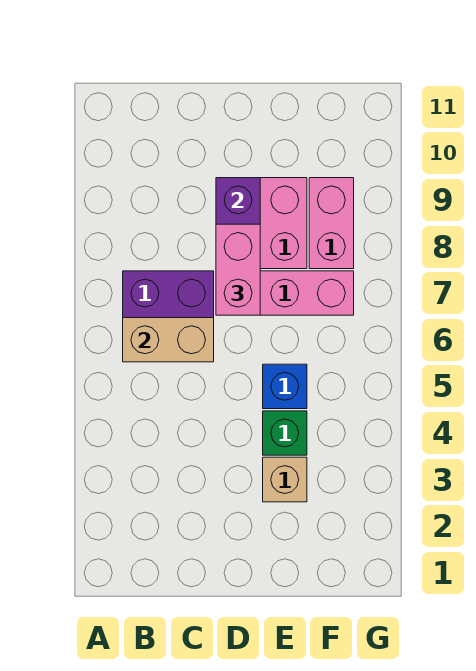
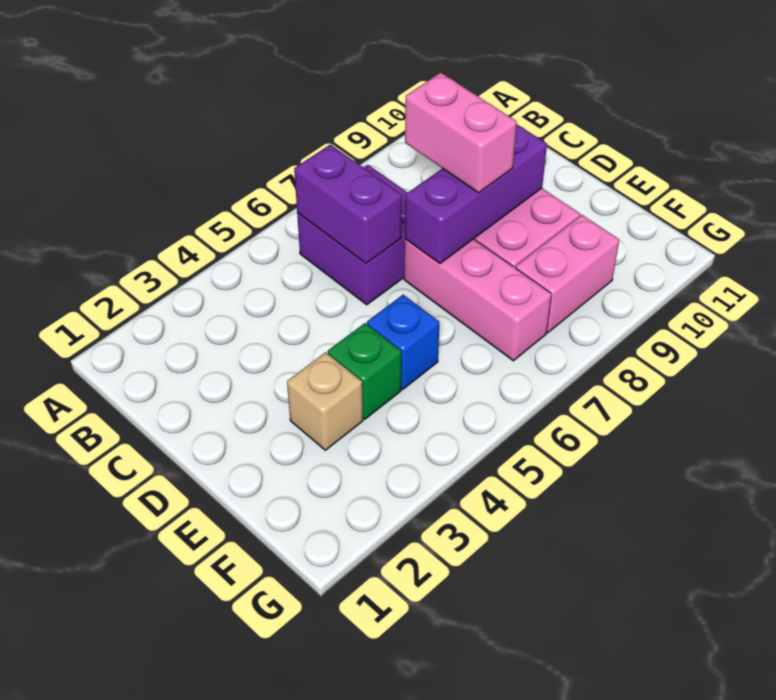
tan 1x2 brick [123,318,214,362] -> purple 1x2 brick [294,144,402,263]
pink 1x2 brick [216,224,260,315] -> pink 1x2 brick turned to [405,73,517,193]

